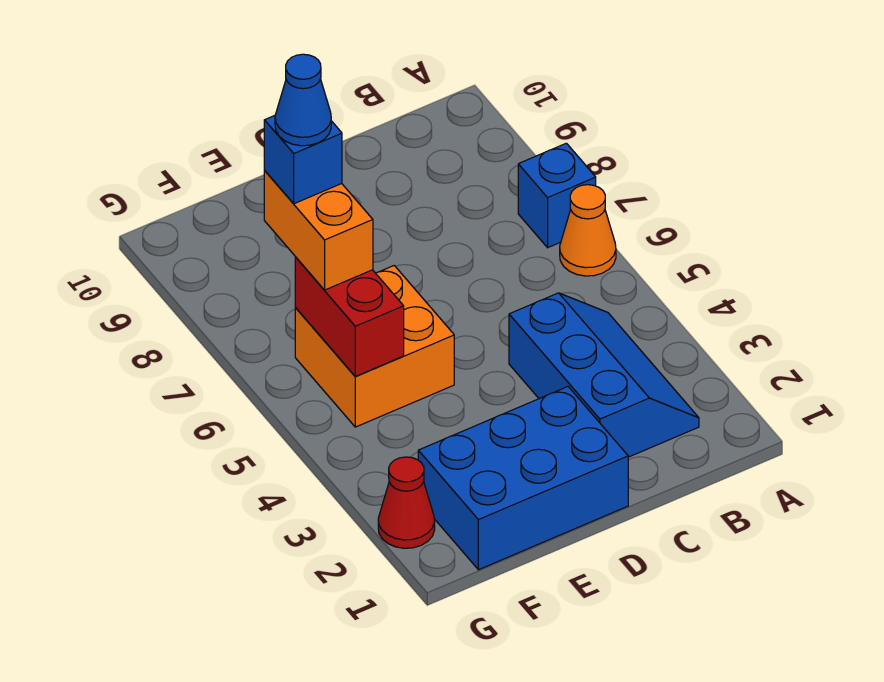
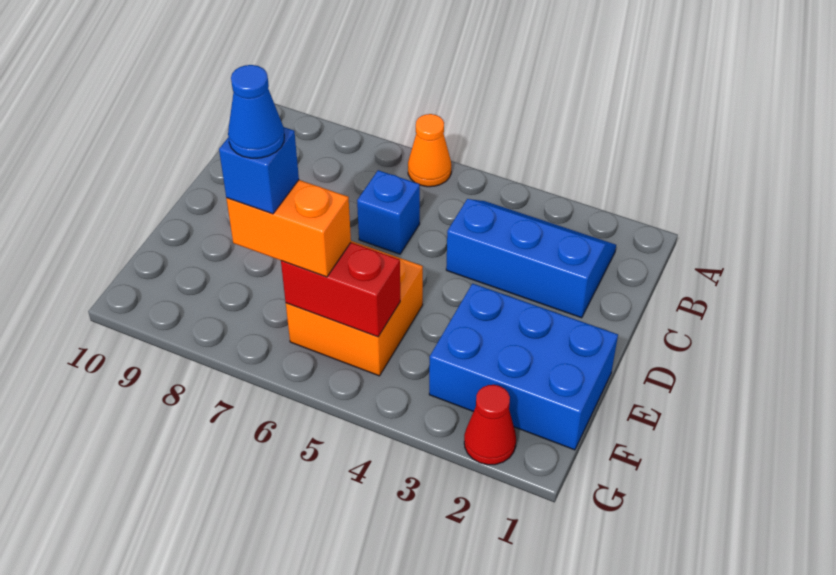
blue 1x1 brick [518,143,596,248] -> blue 1x1 brick moved to [357,170,420,254]
blue 2x3 brick [418,387,628,570] -> blue 2x3 brick turned to [429,284,618,450]

